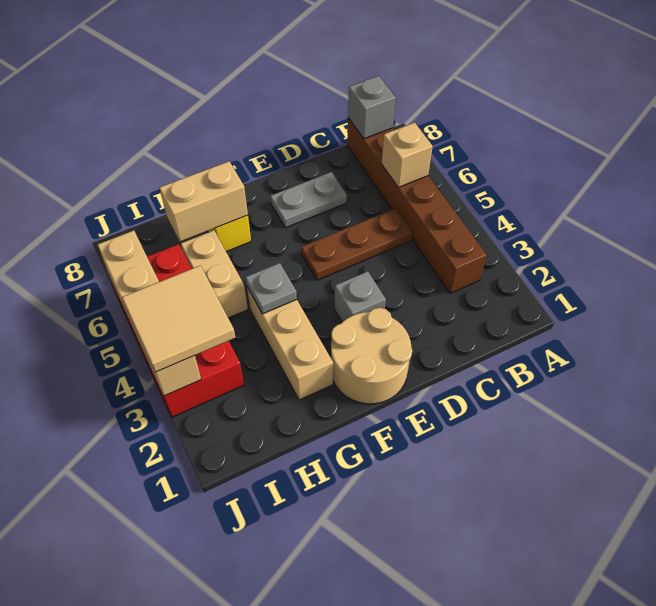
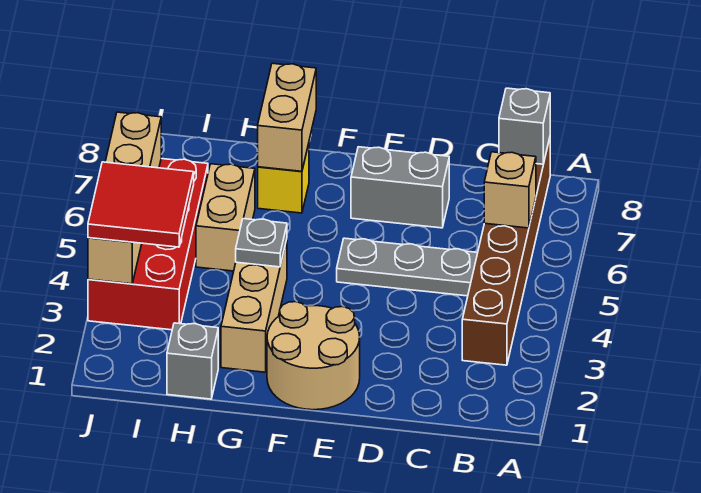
brown 1x3 plate [301,208,413,280] -> grey 1x3 plate [337,238,478,296]
grey 1x2 plate [270,172,347,228] -> grey 1x2 brick [351,147,449,228]
grey 1x1 brick [335,271,386,322] -> grey 1x1 brick moved to [167,323,218,399]
tan 1x2 brick [160,161,248,242] -> tan 1x2 brick turned to [258,63,316,171]
tan 2x2 tile [122,266,235,372] -> red 2x2 tile [88,162,194,247]

